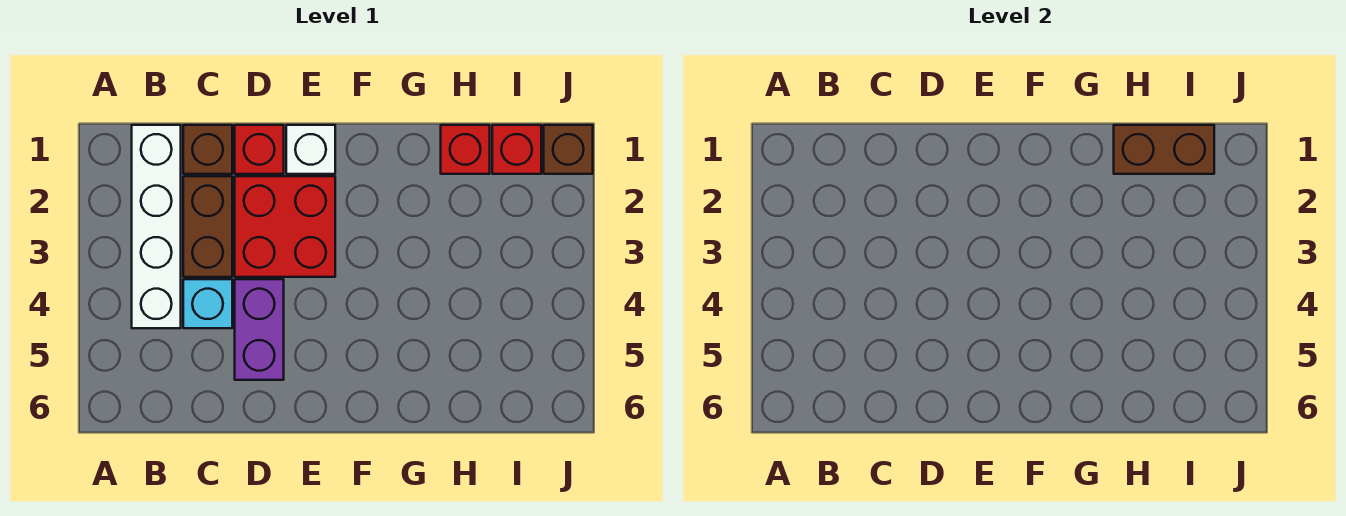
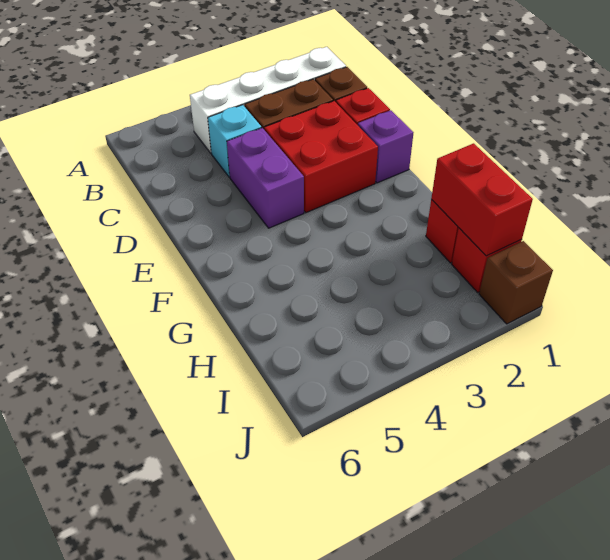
purple 1x2 brick [235,279,284,380] -> purple 1x2 brick turned to [227,128,304,228]
white 1x1 brick [286,125,335,174] -> purple 1x1 brick [358,110,413,183]
brown 1x2 brick [1114,125,1214,174] -> red 1x2 brick [431,143,533,256]

